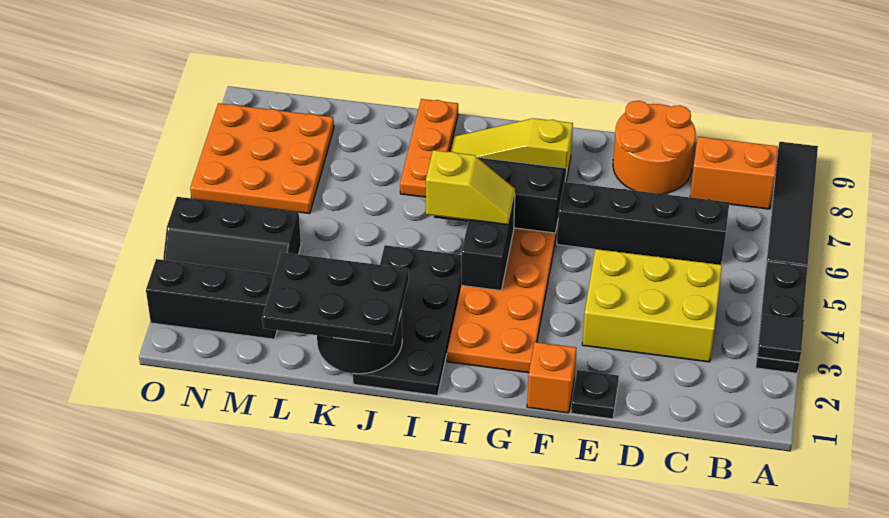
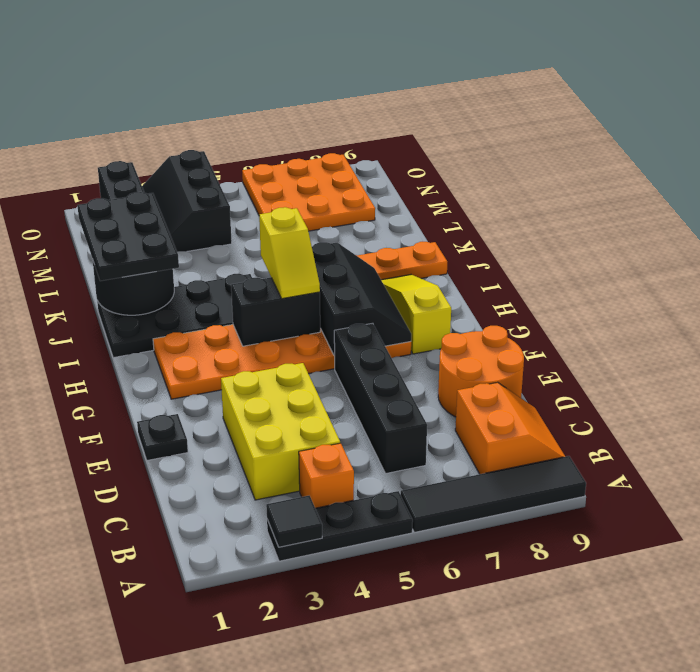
orange 1x1 brick [527,342,577,413] -> orange 1x1 brick moved to [299,443,354,508]

